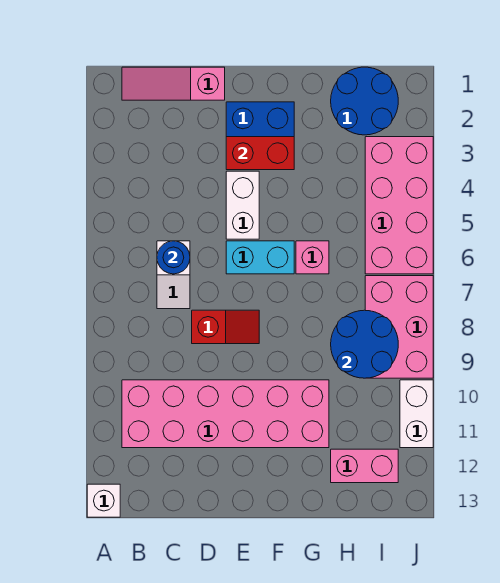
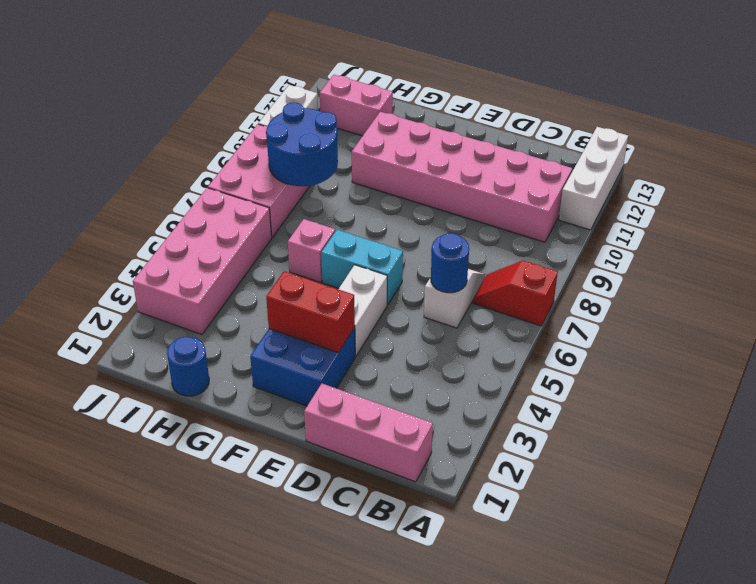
white 1x1 brick [87,484,120,517] -> white 1x3 brick [559,127,628,230]
pink 1x3 slope [122,67,225,100] -> pink 1x3 brick [304,383,433,482]
red 1x2 slope [192,310,259,344] -> red 1x2 slope moved to [473,260,558,326]
blue 2x2 round brick [331,67,398,135] -> blue 1x1 round brick [167,337,209,396]

